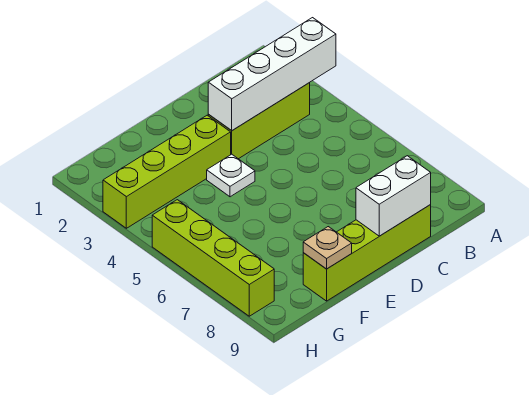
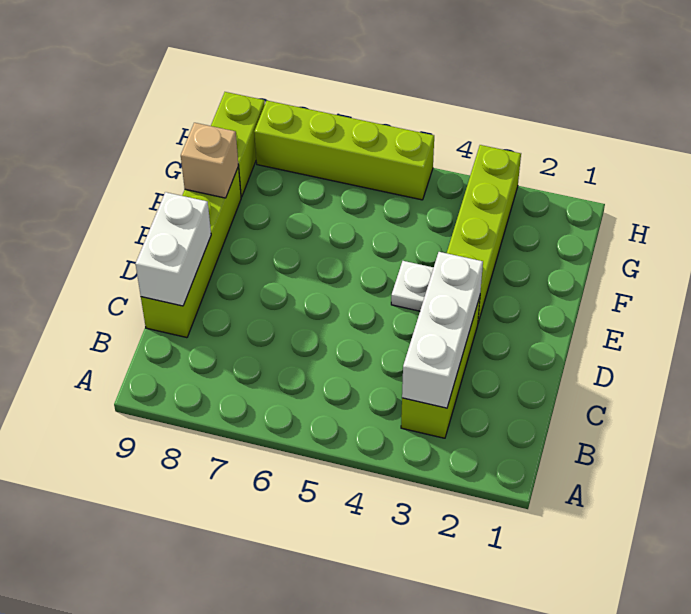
white 1x4 brick [208,18,336,131] -> white 1x3 brick [402,252,483,408]
tan 1x1 plate [303,227,352,269] -> tan 1x1 brick [181,123,239,198]
none -> lime 1x2 brick [211,92,265,197]

